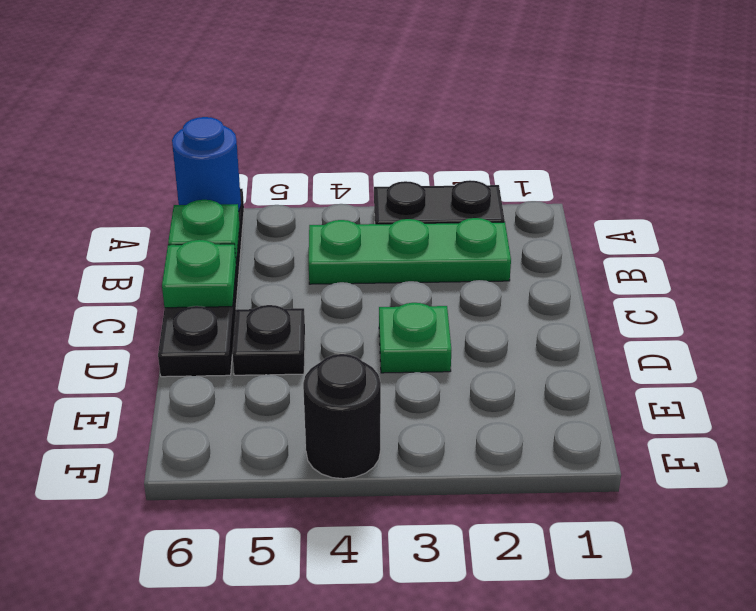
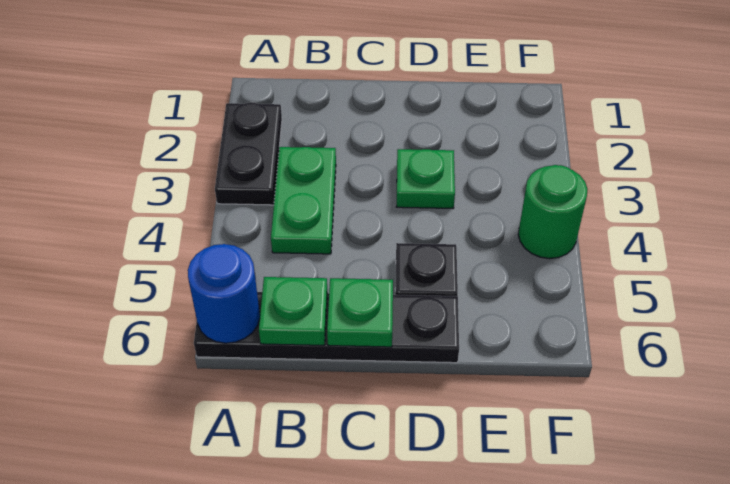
green 1x3 plate [309,218,511,284] -> green 1x2 plate [271,147,336,254]
black 1x1 round brick [303,354,381,479] -> green 1x1 round brick [518,165,587,259]

